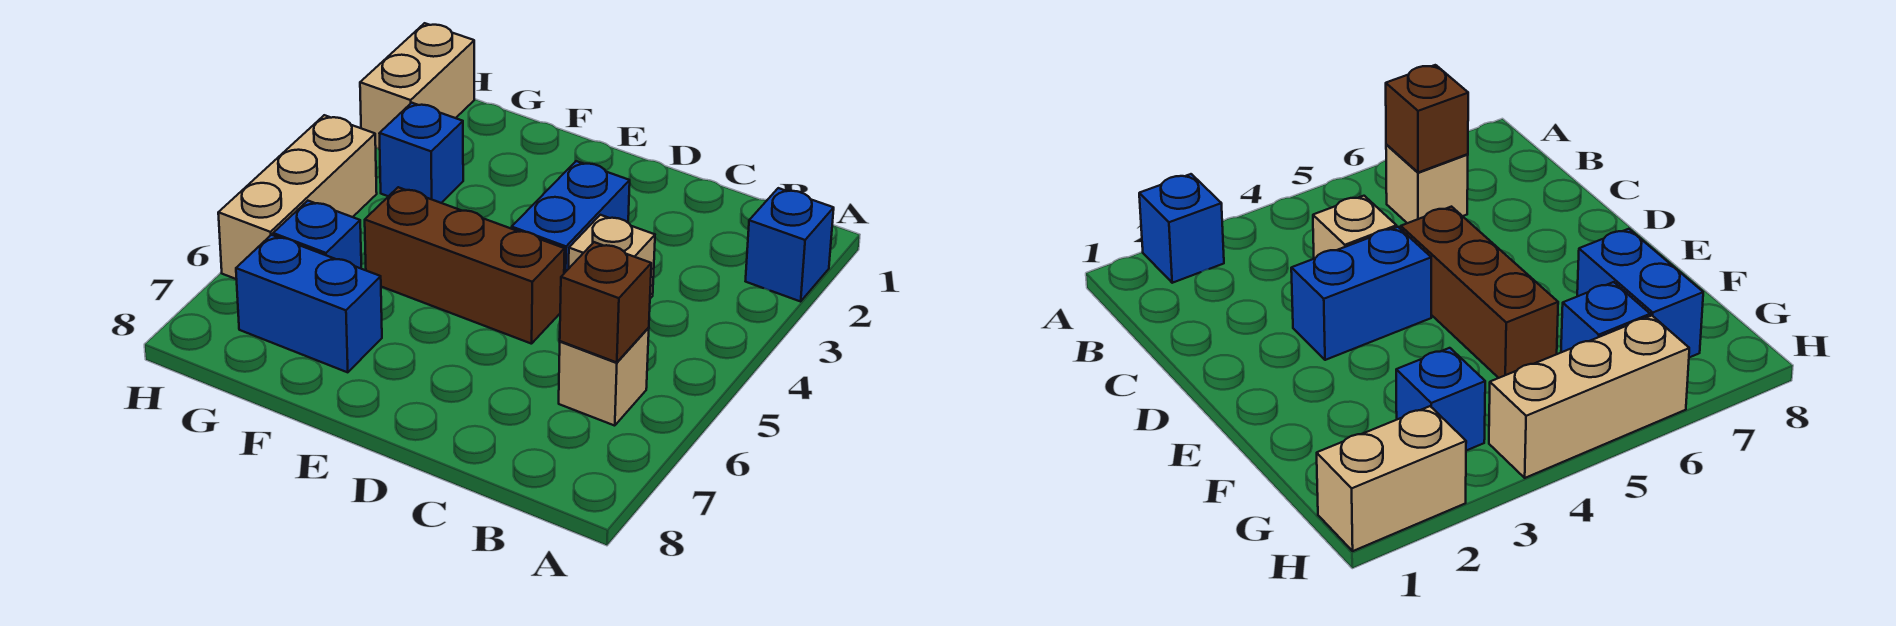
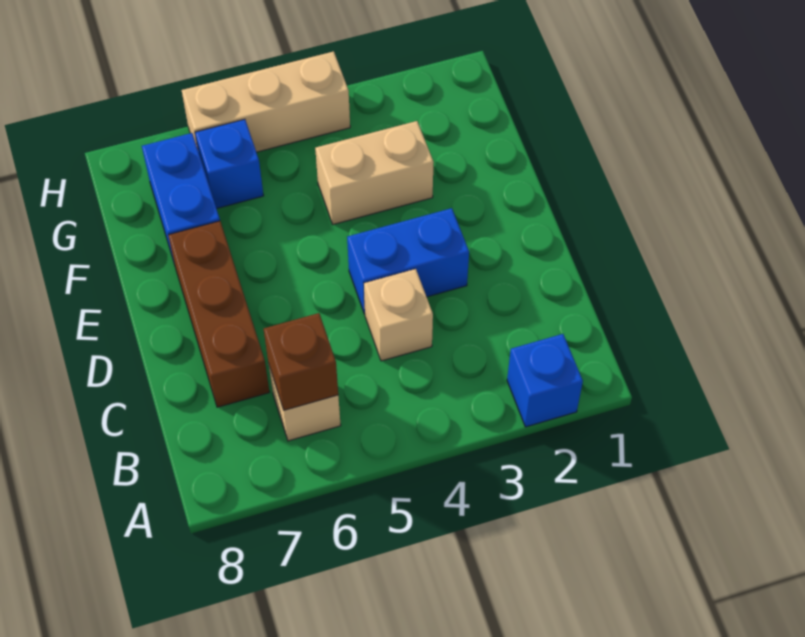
brown 1x3 brick [365,187,565,344] -> brown 1x3 brick moved to [168,221,269,407]
blue 1x1 brick [379,103,463,203] -> none
tan 1x2 brick [360,23,474,149] -> tan 1x2 brick moved to [315,121,434,224]

